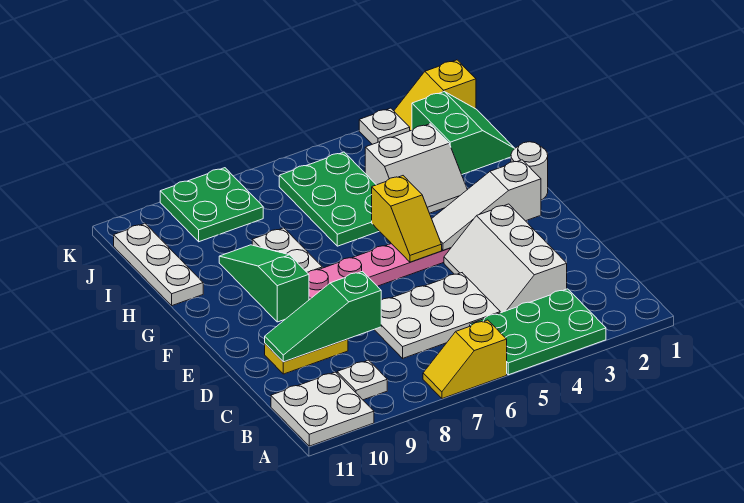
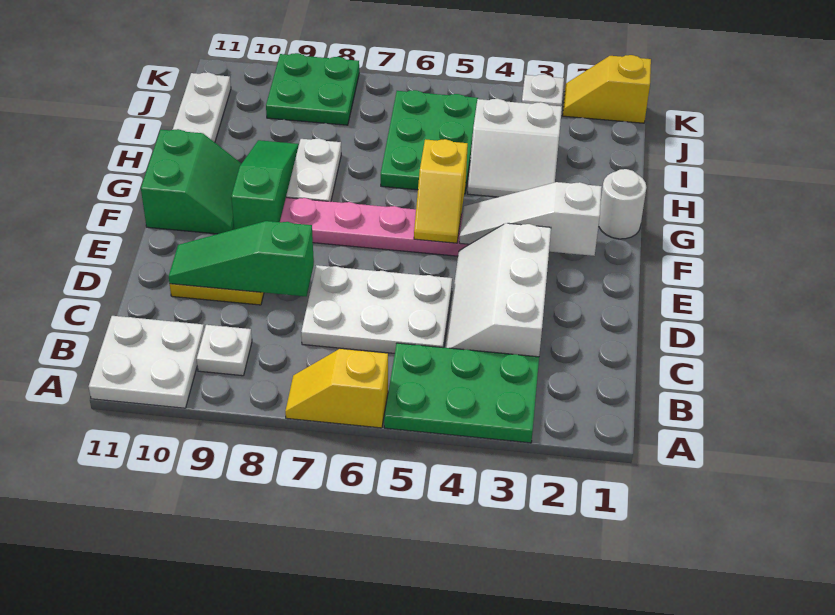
green 2x2 slope [412,92,515,175] -> green 2x2 slope moved to [141,129,241,234]

